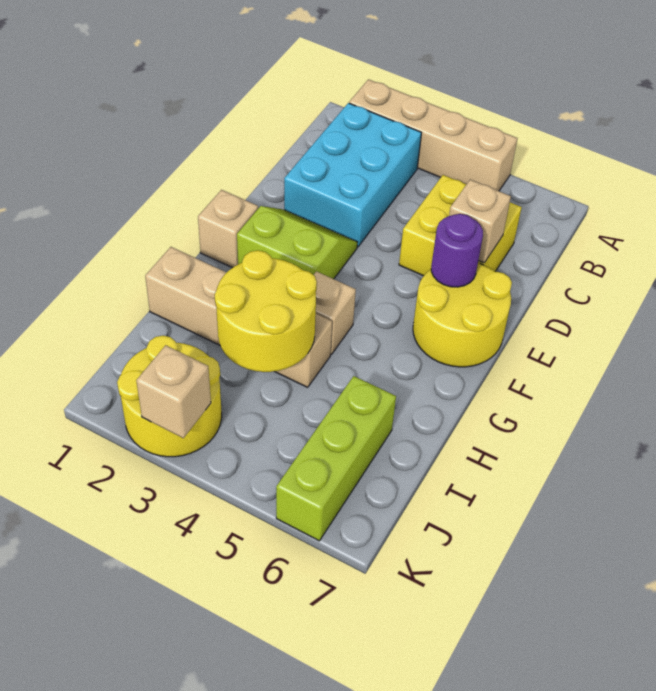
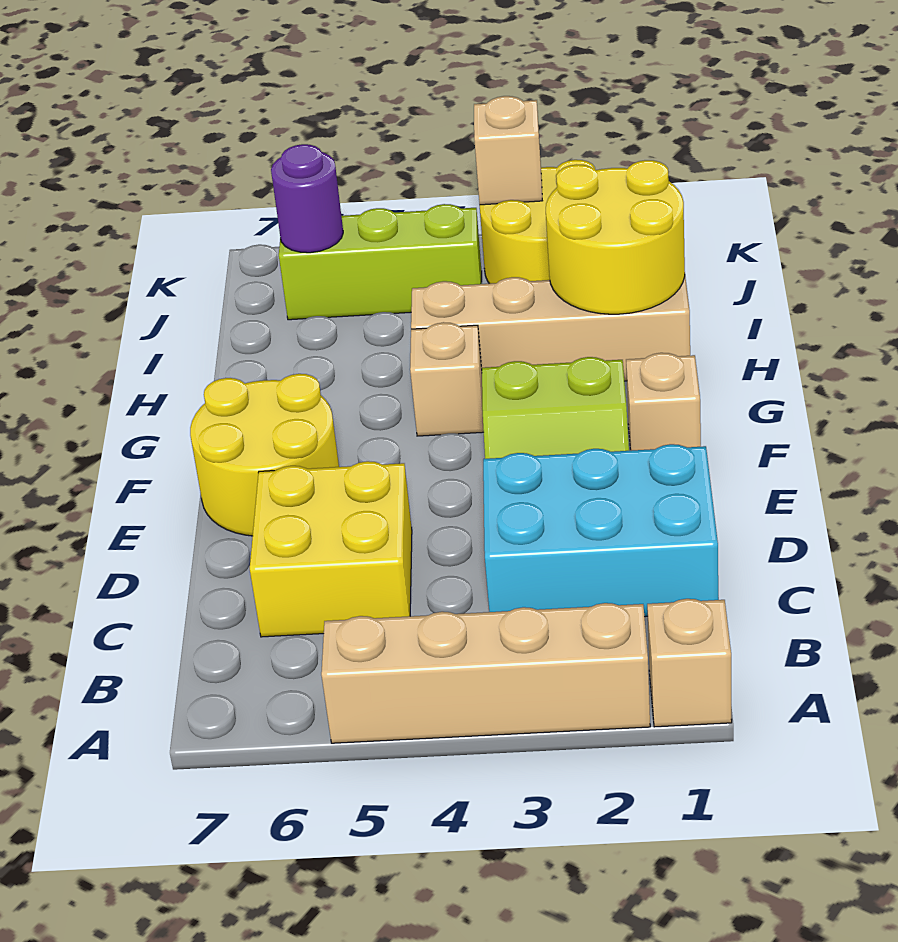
cyan 2x3 brick [284,103,421,247] -> cyan 2x3 brick turned to [483,444,718,617]
tan 1x1 brick [449,180,511,263] -> tan 1x1 brick moved to [647,599,732,727]
purple 1x1 round brick [431,214,483,287] -> purple 1x1 round brick moved to [271,144,343,253]
yellow 2x2 round brick [215,250,317,372] -> yellow 2x2 round brick moved to [546,160,685,314]
lime 1x3 brick [276,376,396,541] -> lime 1x3 brick turned to [279,204,482,320]

